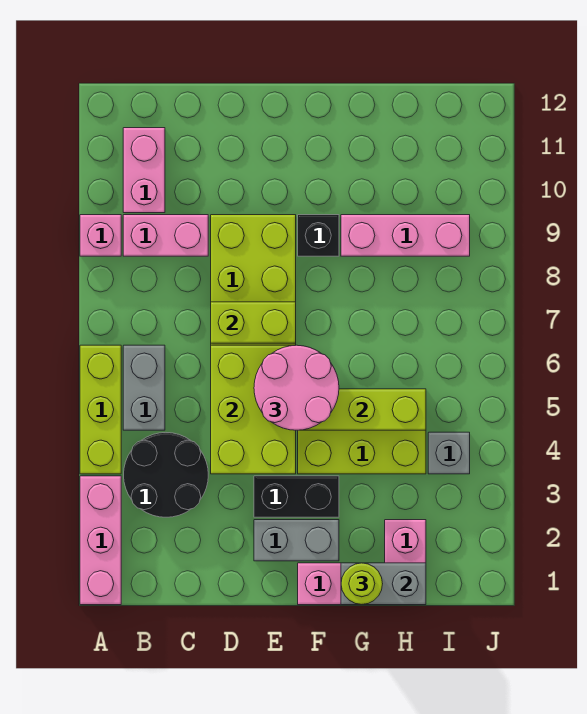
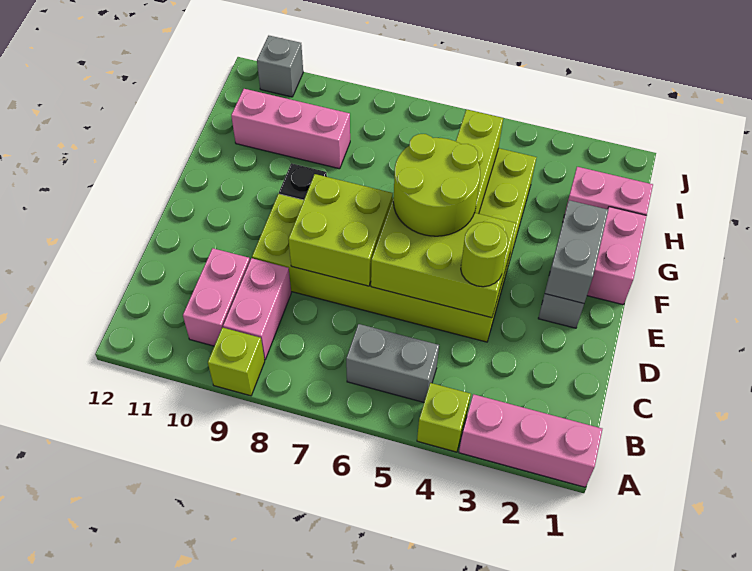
lime 1x3 brick [80,345,121,474] -> lime 1x1 brick [417,383,471,452]
pink 1x1 brick [80,215,121,256] -> lime 1x1 brick [208,328,265,396]
black 2x2 round brick [124,433,208,517] -> none
pink 1x2 brick [123,128,165,213] -> pink 1x2 brick turned to [183,248,250,346]
lime 1x2 brick [211,302,296,343] -> lime 2x2 brick [288,174,393,286]
black 1x2 brick [254,476,339,517] -> none
pink 2x2 round brick [254,345,339,430] -> lime 2x2 round brick [393,134,480,236]
grey 1x2 brick [341,563,426,605] -> grey 1x2 brick moved to [545,200,608,303]
lime 1x1 round brick [341,563,383,605] -> lime 1x1 round brick moved to [461,222,508,287]
pink 1x3 brick [341,215,470,256] -> pink 1x3 brick turned to [231,89,350,169]
grey 1x1 brick [428,432,470,474] -> grey 1x1 brick moved to [257,36,303,97]

